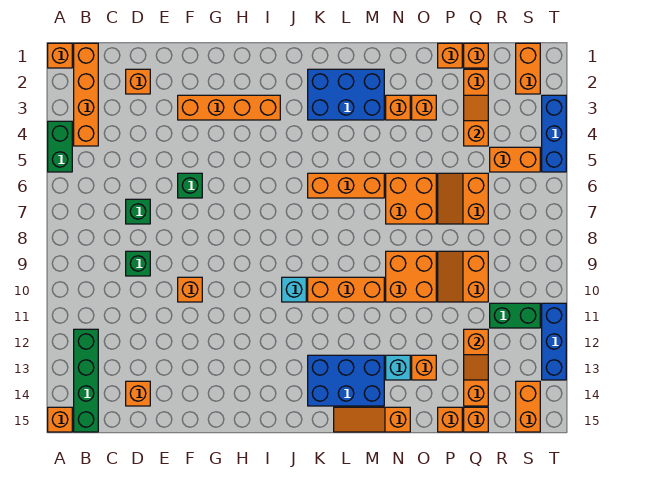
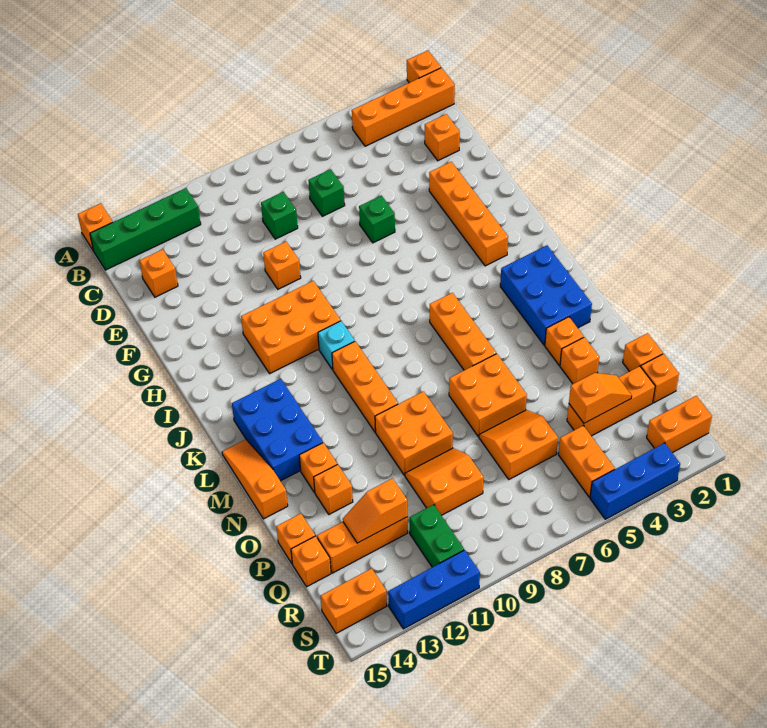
green 1x2 brick [48,121,72,172] -> none
none -> orange 2x3 brick [241,281,341,373]
cyan 1x1 brick [386,355,410,380] -> orange 1x1 brick [299,443,337,492]

